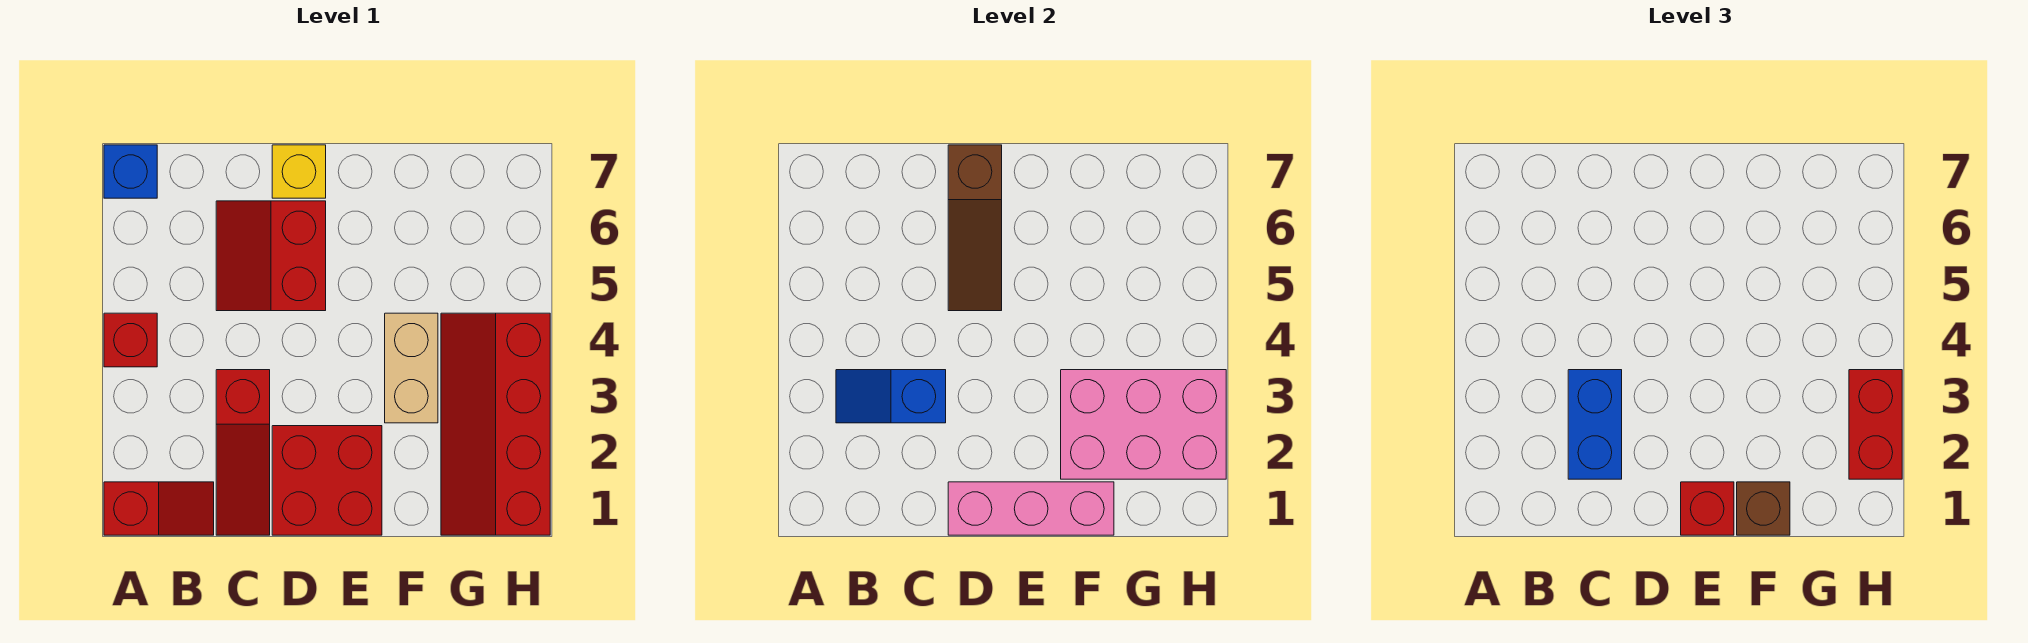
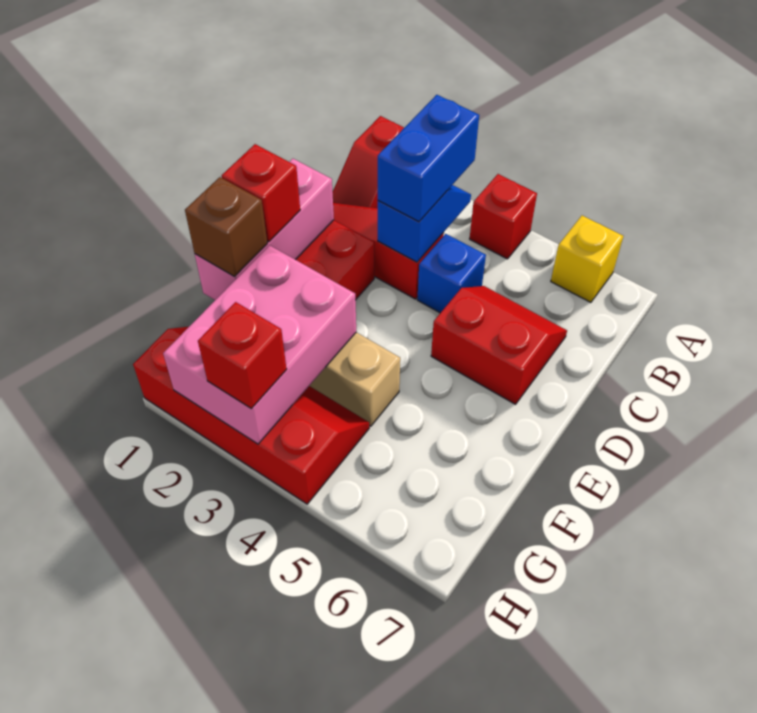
blue 1x1 brick [104,145,157,198] -> blue 1x1 brick moved to [417,234,486,313]
blue 1x2 brick [1568,370,1622,479] -> blue 1x2 brick turned to [378,95,479,222]
brown 1x3 slope [948,145,1002,311] -> none
yellow 1x1 brick [272,145,326,198] -> yellow 1x1 brick moved to [551,216,623,302]
red 1x2 brick [1849,370,1902,479] -> red 1x1 brick [198,302,287,409]

